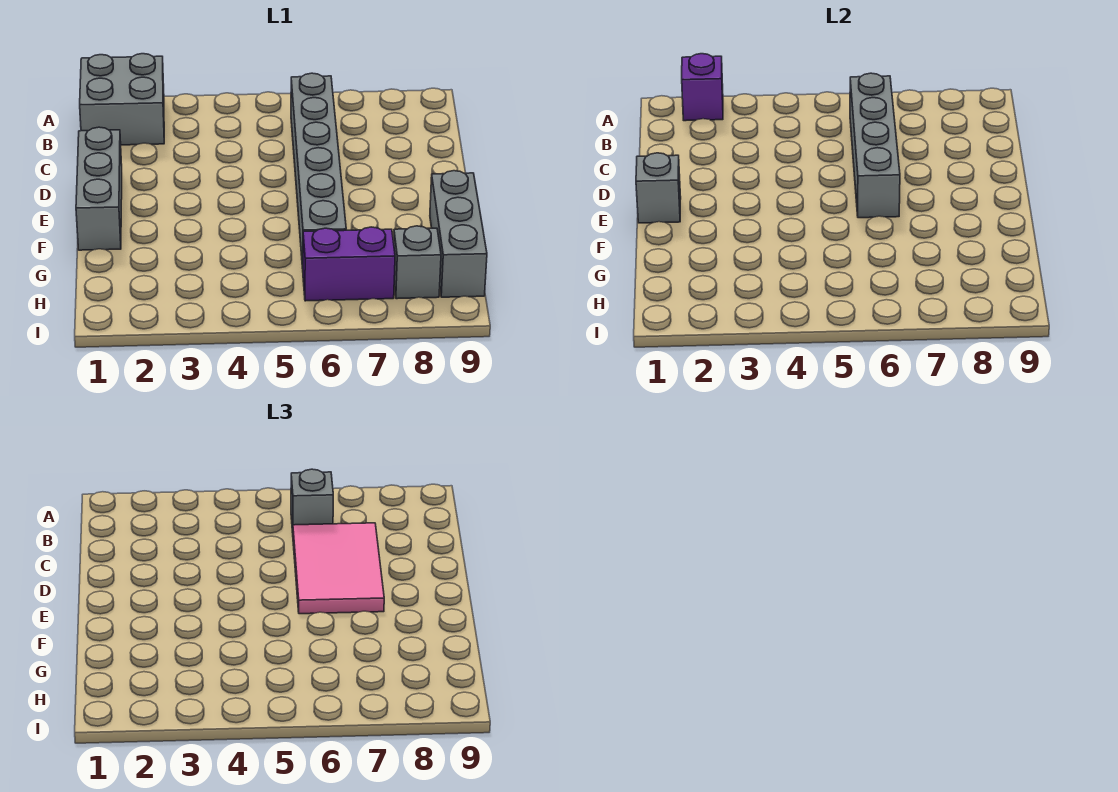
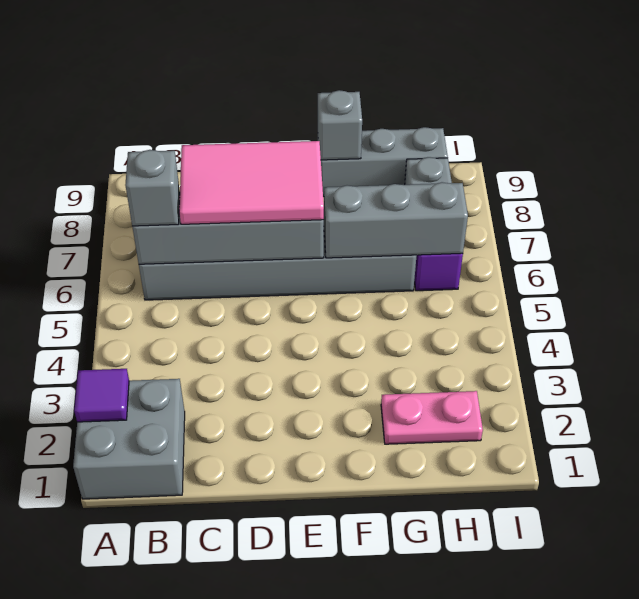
purple 1x1 brick [682,54,723,121] -> purple 1x1 tile [74,369,129,422]
grey 1x3 brick [76,127,122,250] -> grey 1x3 brick moved to [324,182,468,258]
grey 1x1 brick [636,153,681,223] -> grey 1x1 brick moved to [318,90,362,160]
none -> pink 1x2 plate [381,391,483,444]

